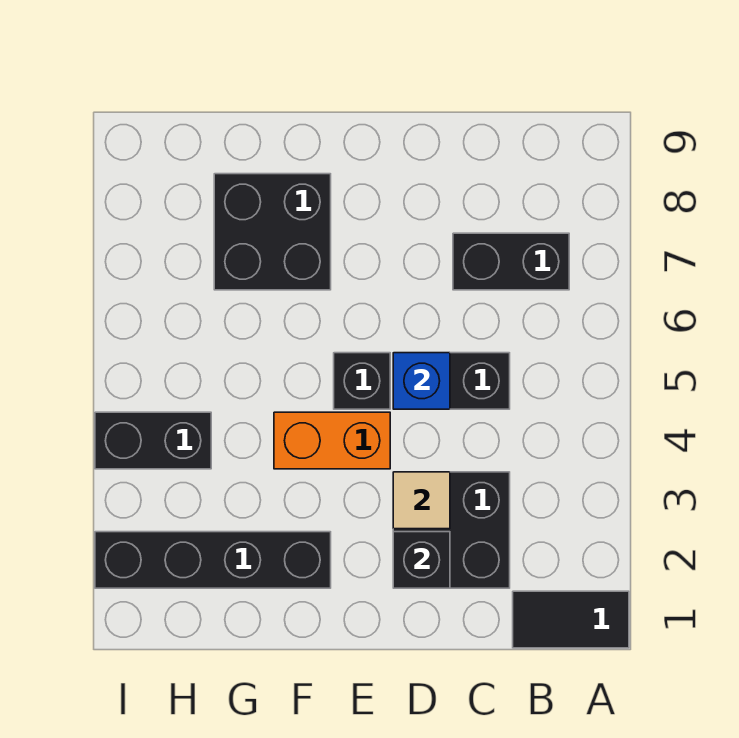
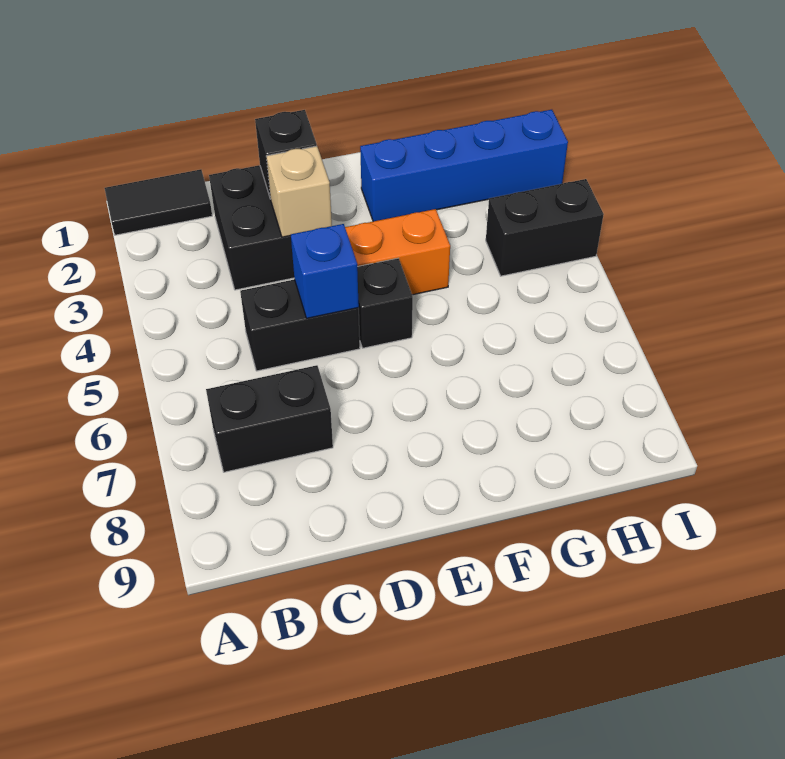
tan 1x1 tile [393,472,450,529] -> tan 1x1 brick [266,146,332,237]
black 1x4 brick [95,532,331,588] -> blue 1x4 brick [360,110,568,221]
black 2x2 brick [214,174,331,290] -> none

